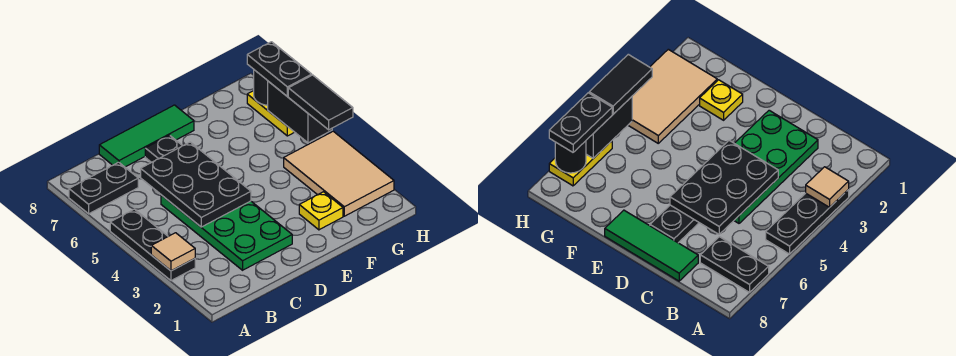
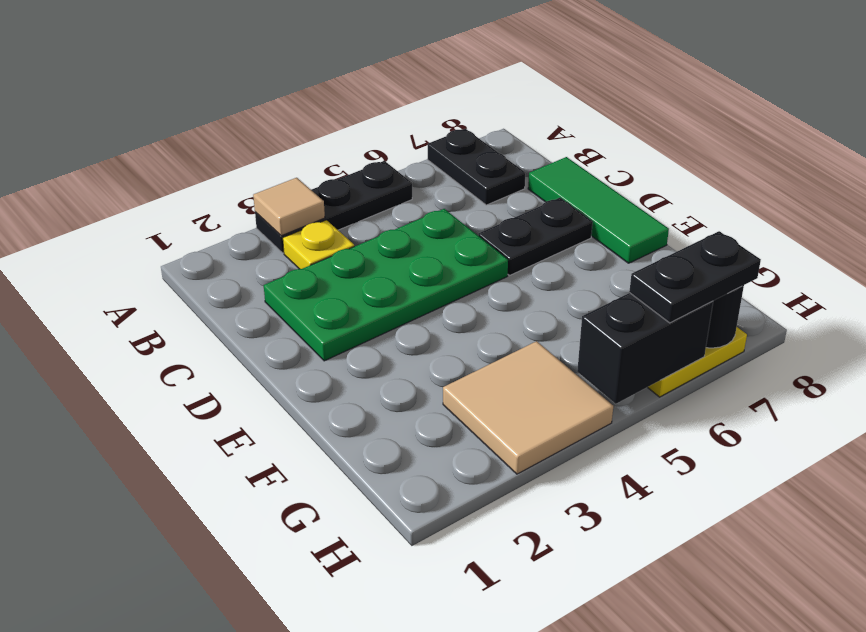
black 2x3 plate [141,142,251,227] -> none
yellow 1x1 plate [299,192,343,230] -> yellow 1x1 plate moved to [283,220,354,269]
tan 2x3 tile [284,131,394,216] -> tan 2x2 tile [443,341,613,474]
black 1x2 tile [288,75,353,130] -> none

